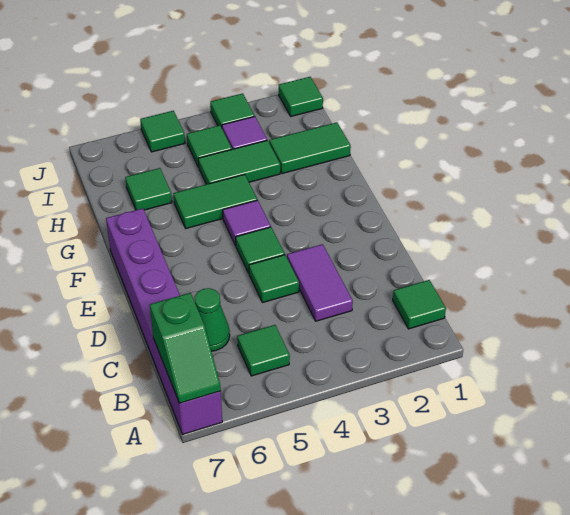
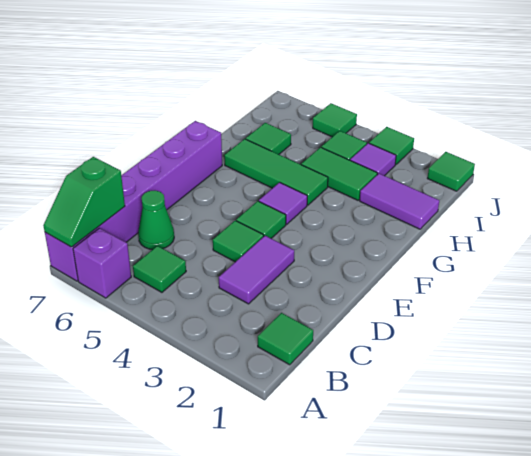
none -> purple 1x1 brick [73,228,131,298]
green 1x2 tile [173,174,257,228] -> green 1x3 tile [224,139,328,205]
green 1x2 tile [269,122,351,174] -> purple 1x2 tile [360,174,439,229]

